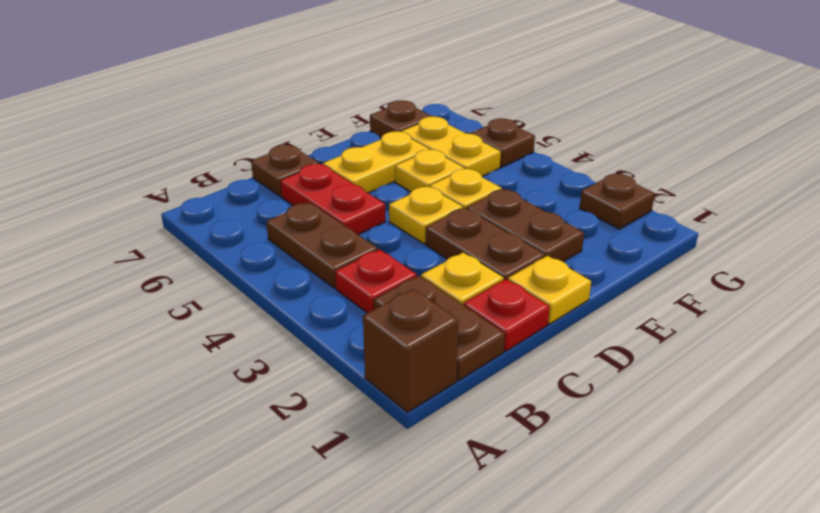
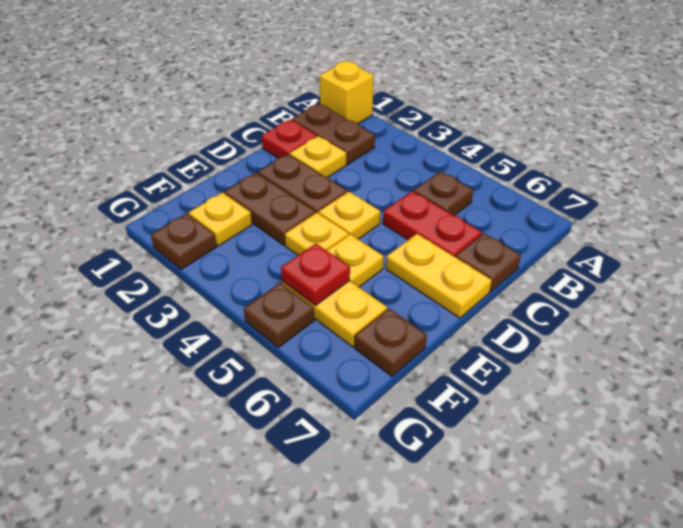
brown 1x1 brick [363,289,458,412] -> yellow 1x1 brick [320,61,374,124]
red 1x1 plate [335,249,417,313] -> red 1x1 plate moved to [281,244,350,306]
brown 1x2 plate [266,202,378,288] -> brown 1x1 plate [413,171,473,216]
yellow 1x1 plate [508,256,591,324] -> yellow 1x1 plate moved to [189,192,252,246]
yellow 1x2 plate [323,131,430,193] -> yellow 1x2 plate turned to [386,234,492,318]

